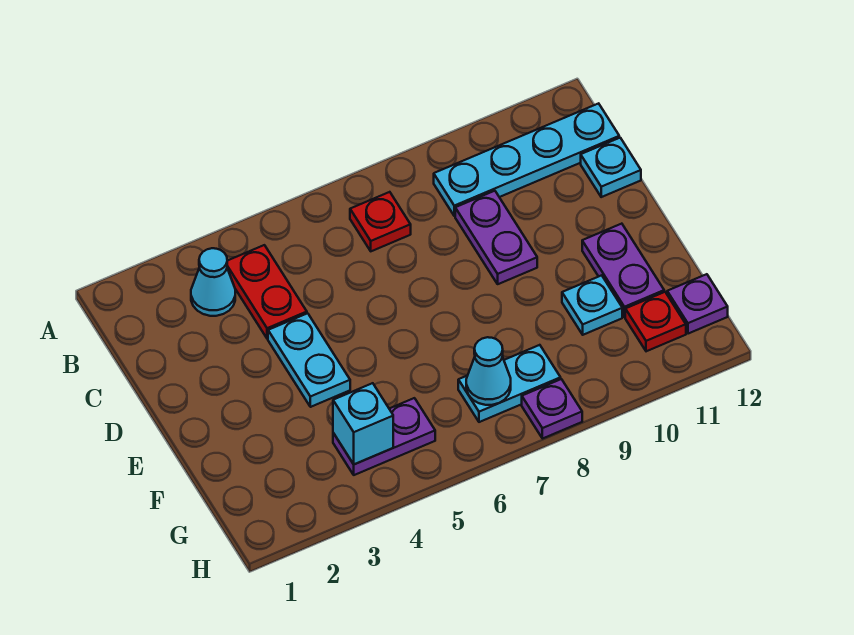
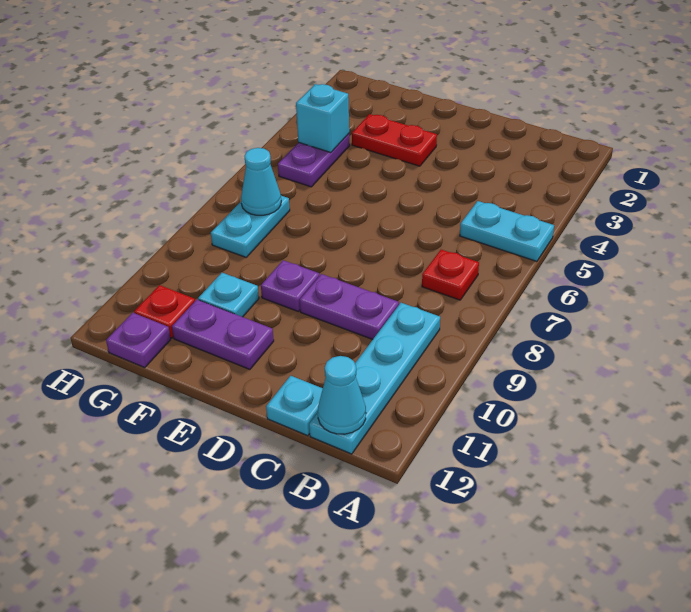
cyan 1x1 cone [191,248,235,316] -> cyan 1x1 cone moved to [318,356,366,434]
red 1x2 plate [227,245,307,339] -> red 1x2 plate moved to [352,114,437,166]
cyan 1x2 plate [268,313,350,407] -> cyan 1x2 plate moved to [460,201,554,261]
purple 1x1 plate [522,379,582,439] -> purple 1x1 plate moved to [261,260,319,311]

